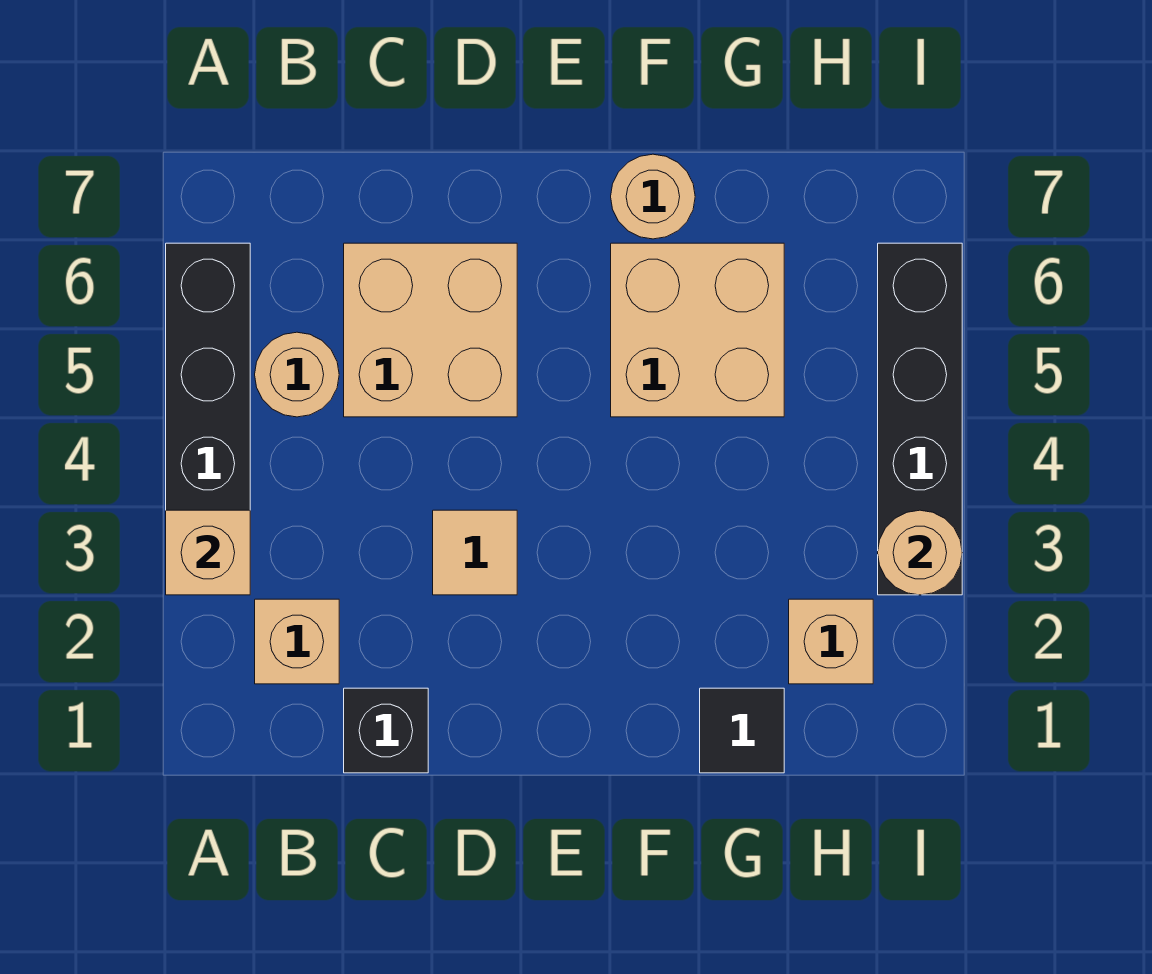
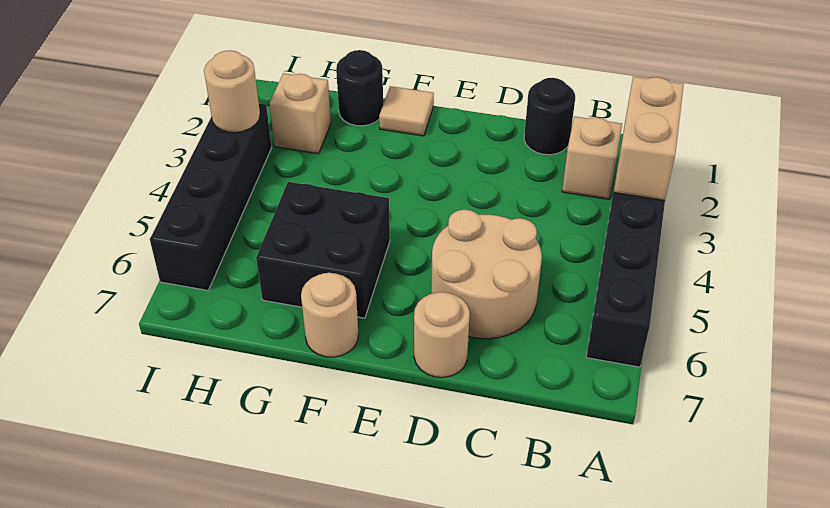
tan 1x1 brick [166,510,250,595] -> tan 1x2 brick [614,77,684,200]
tan 1x1 round brick [255,332,339,417] -> tan 1x1 round brick moved to [414,292,470,377]
black 1x1 brick [344,688,428,773] -> black 1x1 round brick [524,78,575,155]
tan 2x2 brick [344,243,517,417] -> tan 2x2 round brick [431,210,542,339]
tan 1x1 tile [433,510,517,595] -> tan 1x1 tile moved to [379,86,434,136]
tan 2x2 brick [611,243,784,417] -> black 2x2 brick [256,182,390,318]
black 1x1 tile [700,688,784,773] -> black 1x1 round brick [336,50,383,126]

